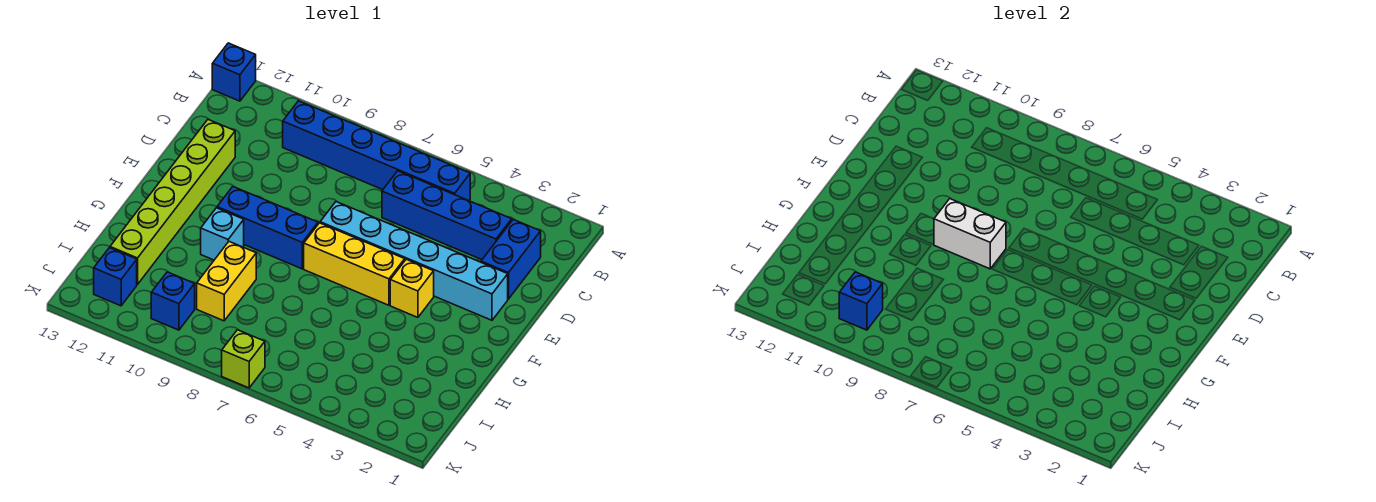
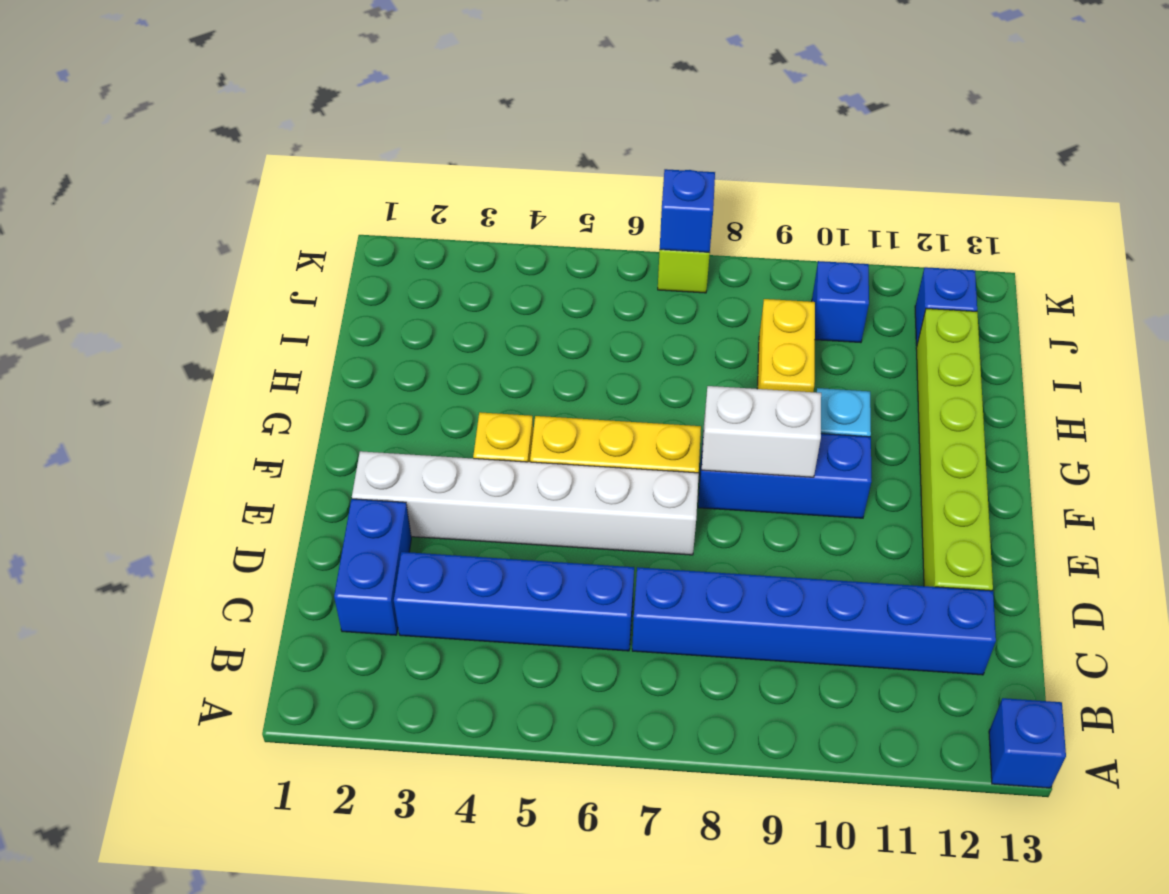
blue 1x6 brick [283,101,470,201] -> blue 1x6 brick moved to [632,567,996,675]
cyan 1x6 brick [320,202,508,320] -> white 1x6 brick [352,451,699,555]
blue 1x1 brick [839,272,883,330] -> blue 1x1 brick moved to [660,169,715,252]

